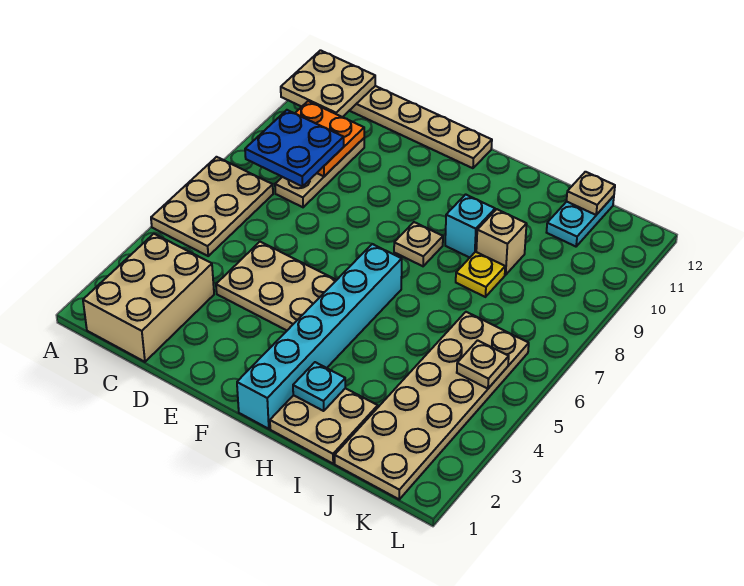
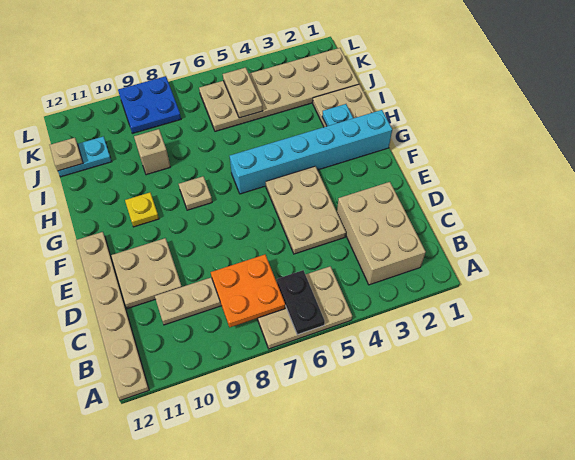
none -> black 1x2 plate [277,270,325,335]
tan 2x2 plate [281,50,375,117] -> tan 2x2 plate moved to [111,238,182,309]
tan 2x3 brick [83,234,214,362] -> tan 2x3 brick turned to [337,182,426,285]
blue 2x2 plate [245,110,344,186] -> blue 2x2 plate moved to [118,76,181,133]
orange 2x2 plate [295,101,364,176] -> orange 2x2 plate moved to [211,255,285,327]
cyan 1x1 brick [445,194,495,258] -> none
yellow 1x1 plate [456,252,505,297] -> yellow 1x1 plate moved to [125,193,159,227]
tan 1x1 plate [457,340,509,389] -> tan 1x2 plate [223,68,263,118]

